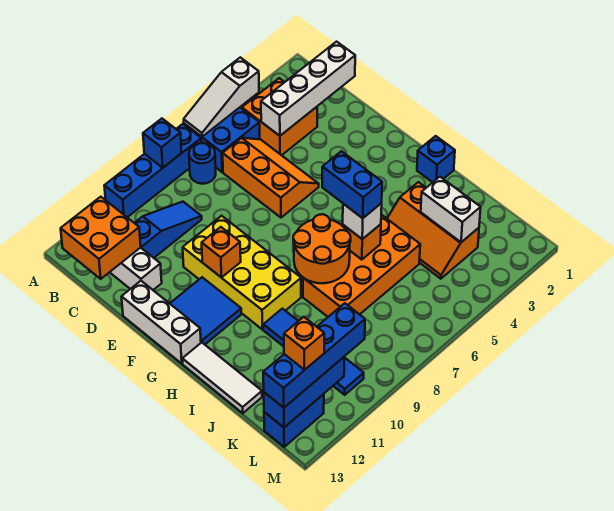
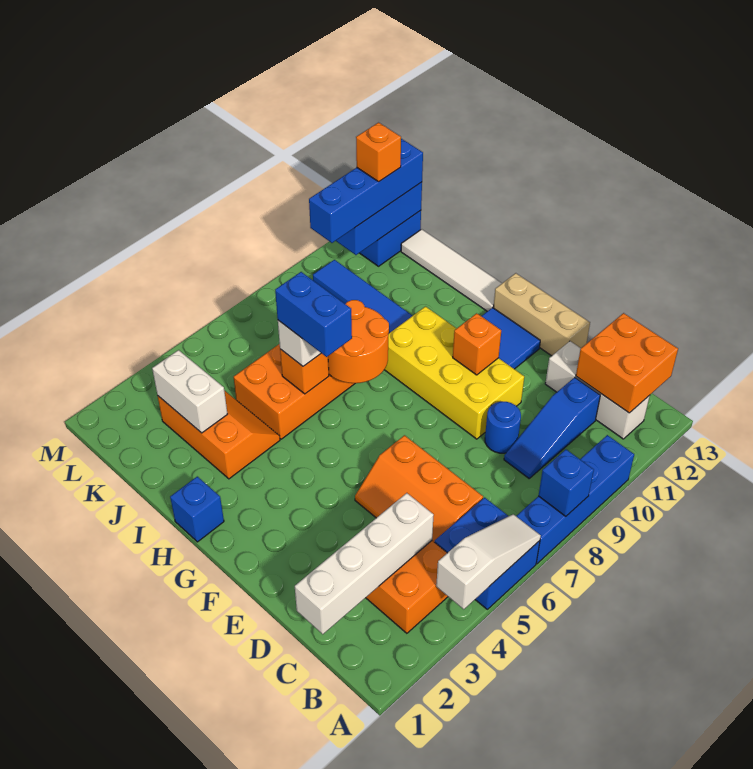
blue 1x1 round brick [189,143,216,184] -> blue 1x1 round brick moved to [485,402,521,453]
white 1x3 brick [122,281,201,363] -> tan 1x3 brick [493,273,590,356]
white 1x3 tile [182,342,262,413] -> white 1x4 tile [401,229,502,311]

